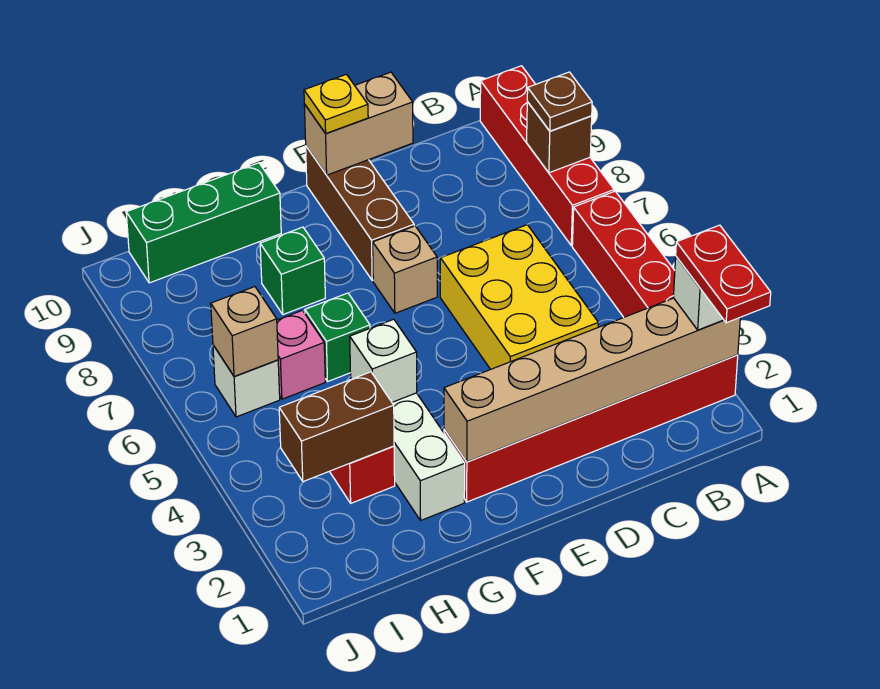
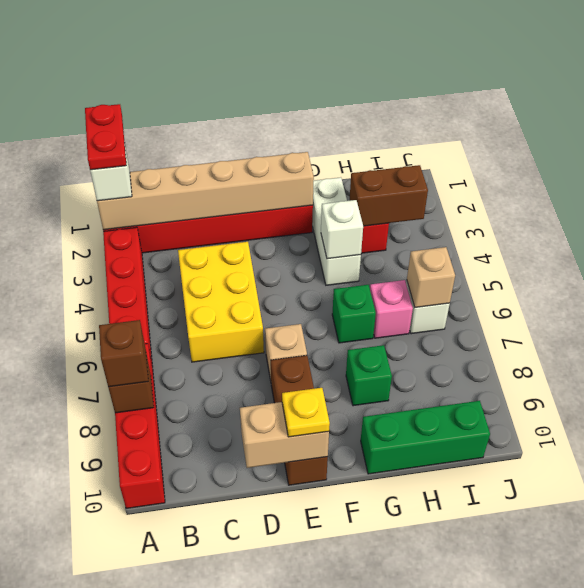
brown 1x1 plate [527,72,592,131] -> brown 1x1 brick [99,320,148,387]

